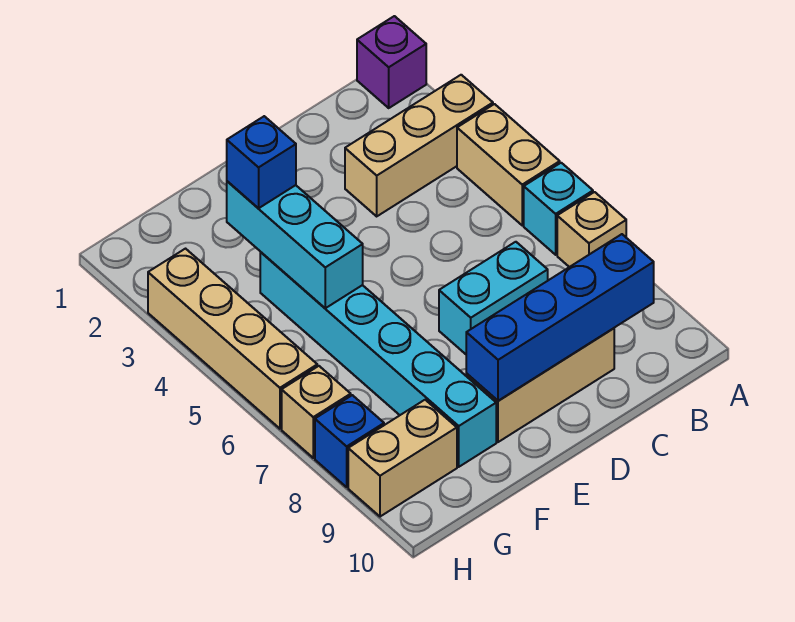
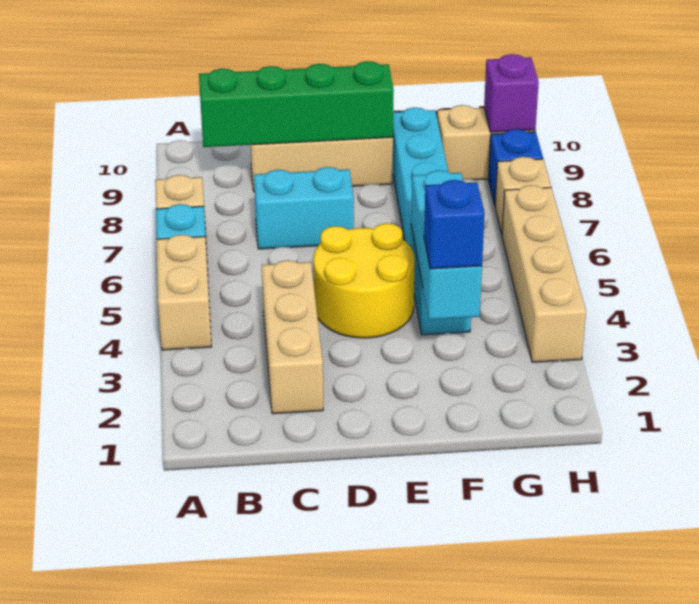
purple 1x1 brick [357,16,426,108] -> purple 1x1 brick moved to [484,54,539,132]
tan 1x3 brick [345,75,493,216] -> tan 1x3 brick turned to [262,260,323,414]
blue 1x4 brick [466,234,654,401] -> green 1x4 brick [199,61,394,147]
none -> yellow 2x2 round brick [313,223,415,338]

